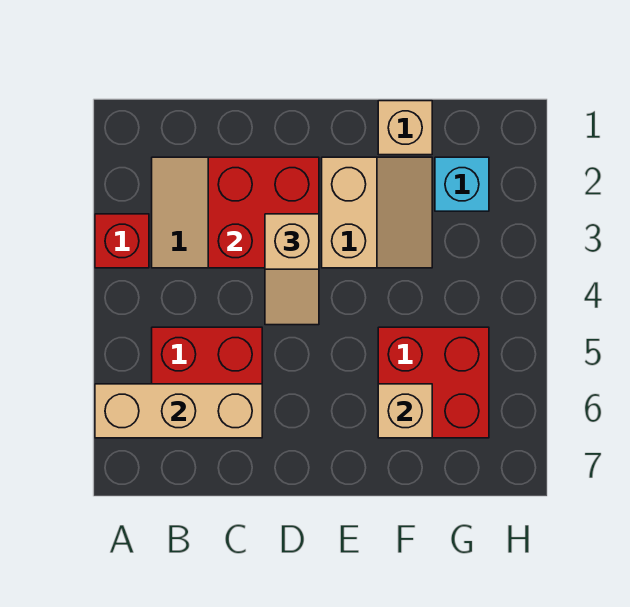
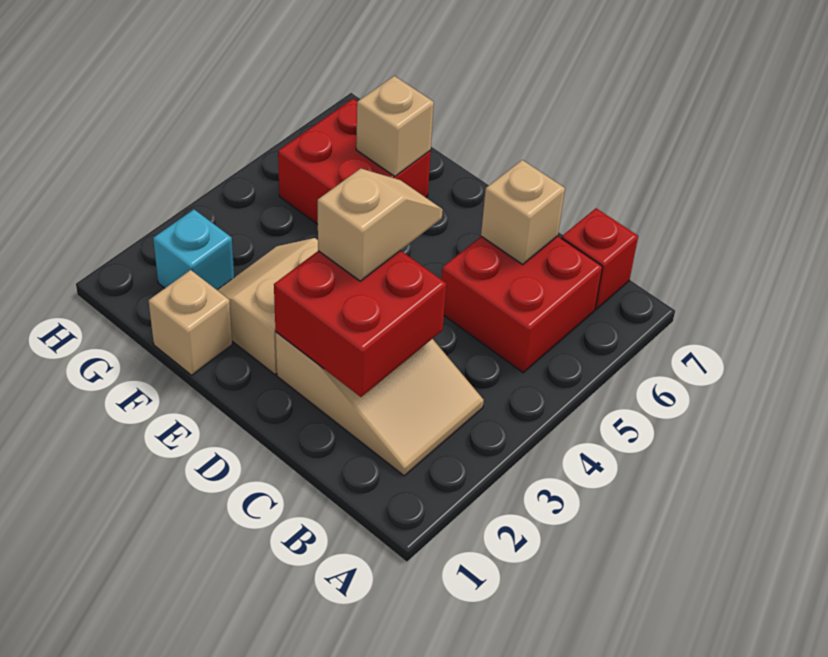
red 1x1 brick [95,214,149,268] -> red 1x1 brick moved to [561,208,638,309]
tan 1x3 brick [95,384,262,438] -> tan 1x1 brick [481,160,565,264]

